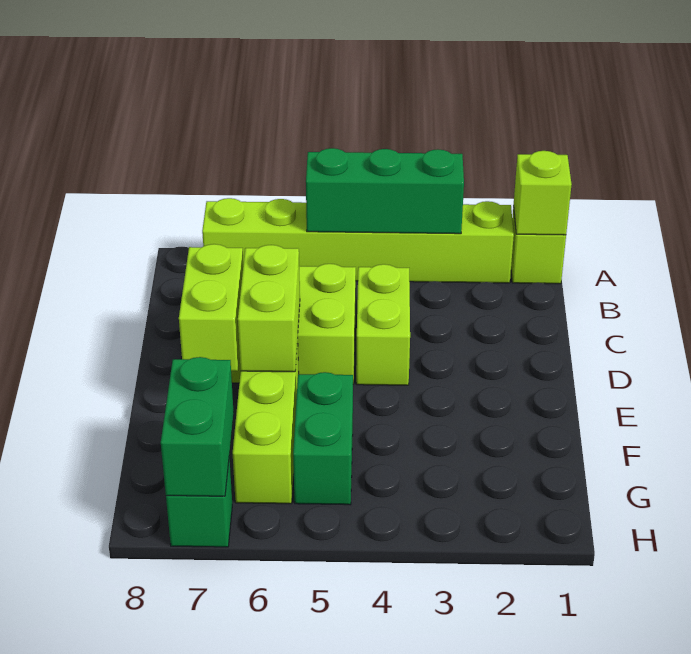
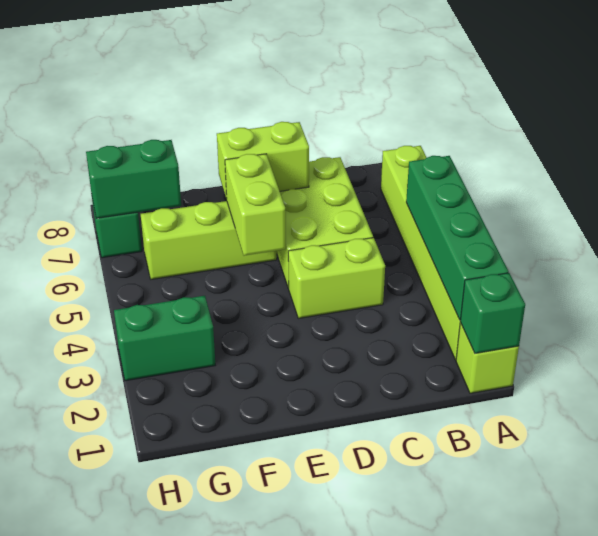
lime 1x1 brick [514,151,572,235] -> green 1x1 brick [460,273,525,353]
green 1x3 brick [306,148,464,234] -> green 1x4 brick [406,156,509,320]
lime 1x2 brick [238,245,300,372] -> lime 1x2 brick turned to [225,154,286,256]
green 1x2 brick [293,372,353,505] -> green 1x2 brick moved to [114,296,215,381]

